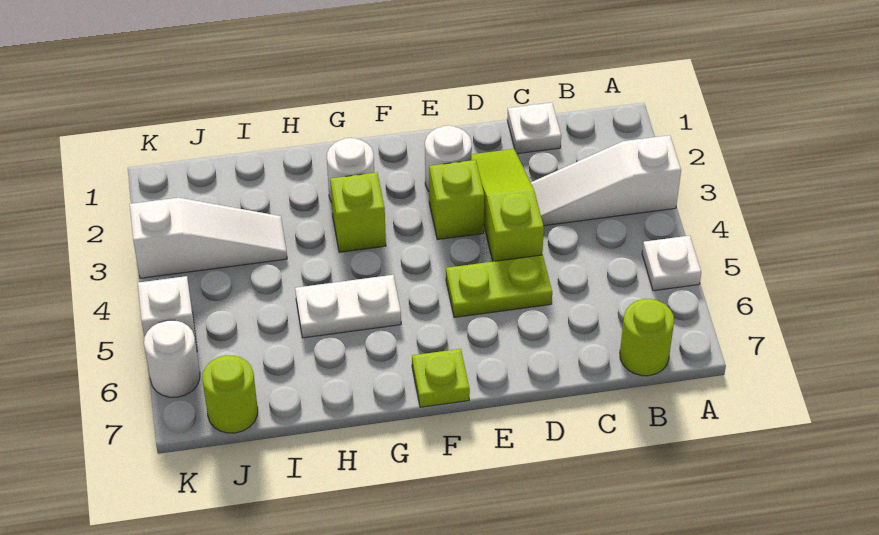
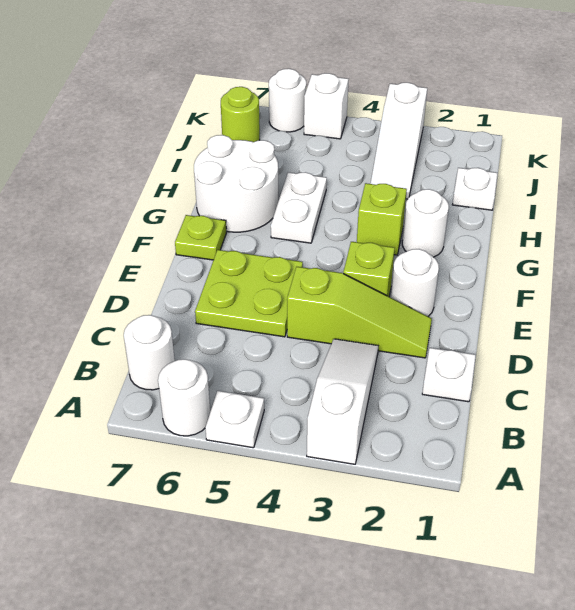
none -> white 1x1 round brick [158,359,210,436]
lime 1x1 round brick [620,299,674,376] -> white 1x1 round brick [124,315,175,390]
lime 1x2 plate [446,255,552,317] -> lime 2x2 plate [195,250,303,337]
none -> white 2x2 round brick [194,135,278,232]
none -> white 1x1 plate [452,168,498,210]

